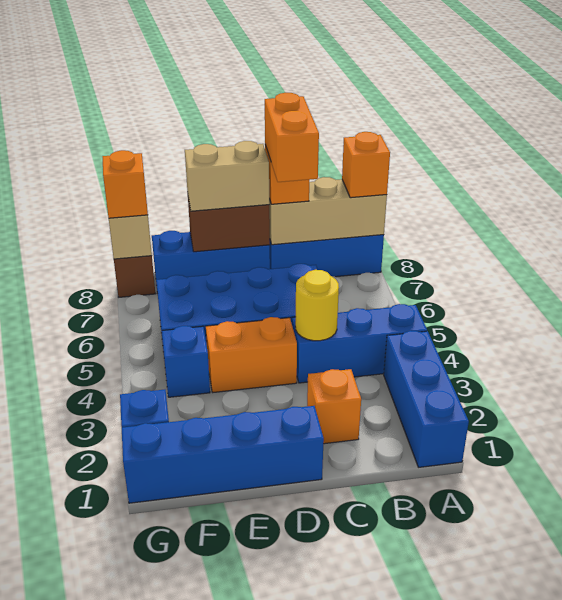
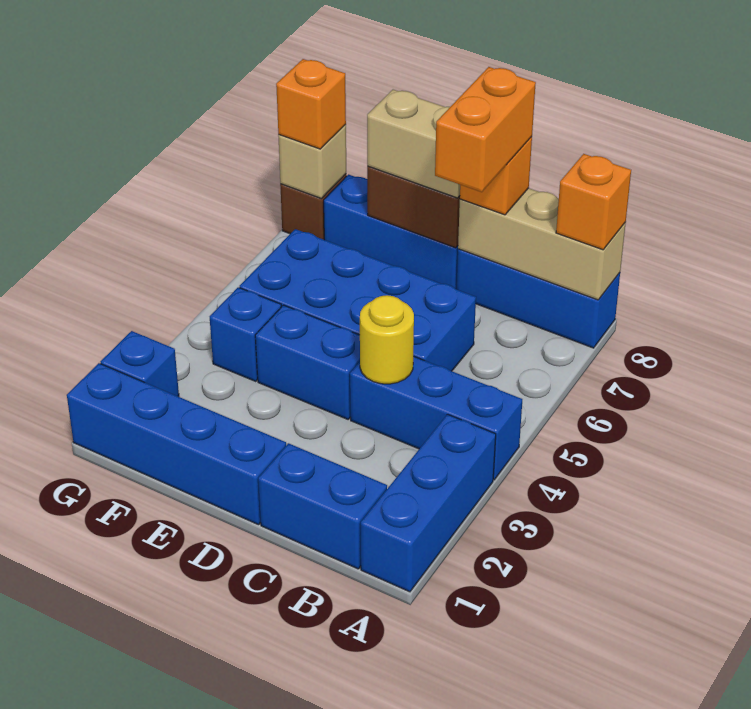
none -> blue 1x2 brick [258,443,387,569]
orange 1x1 brick [307,369,361,444] -> none
orange 1x2 brick [206,317,297,392] -> blue 1x2 brick [255,305,360,419]

